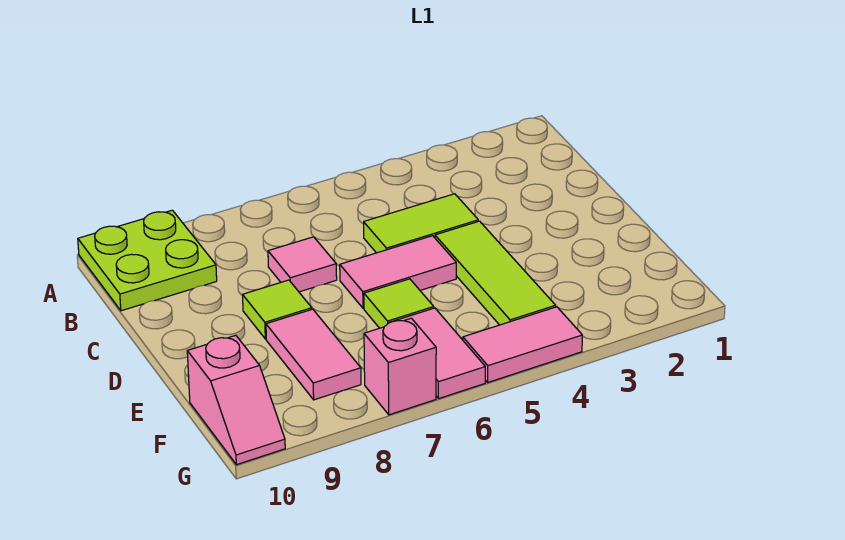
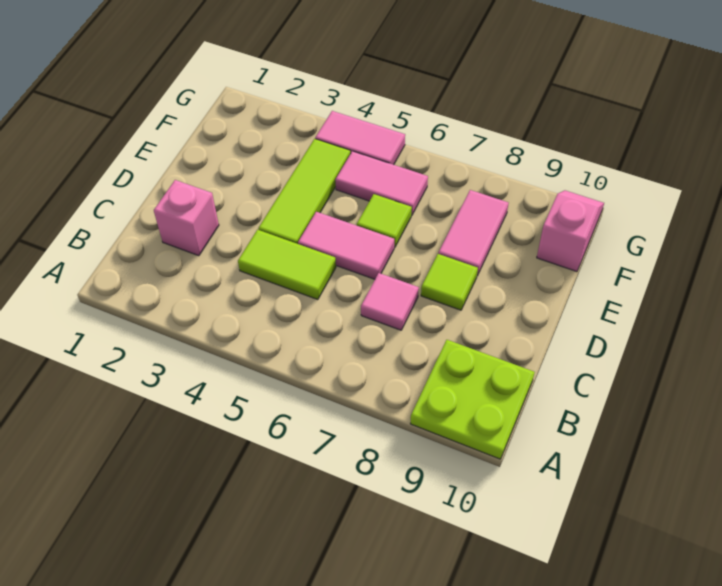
pink 1x2 tile [389,308,485,399] -> pink 1x2 tile turned to [335,151,428,215]
pink 1x1 brick [364,318,436,415] -> pink 1x1 brick moved to [154,180,219,256]

